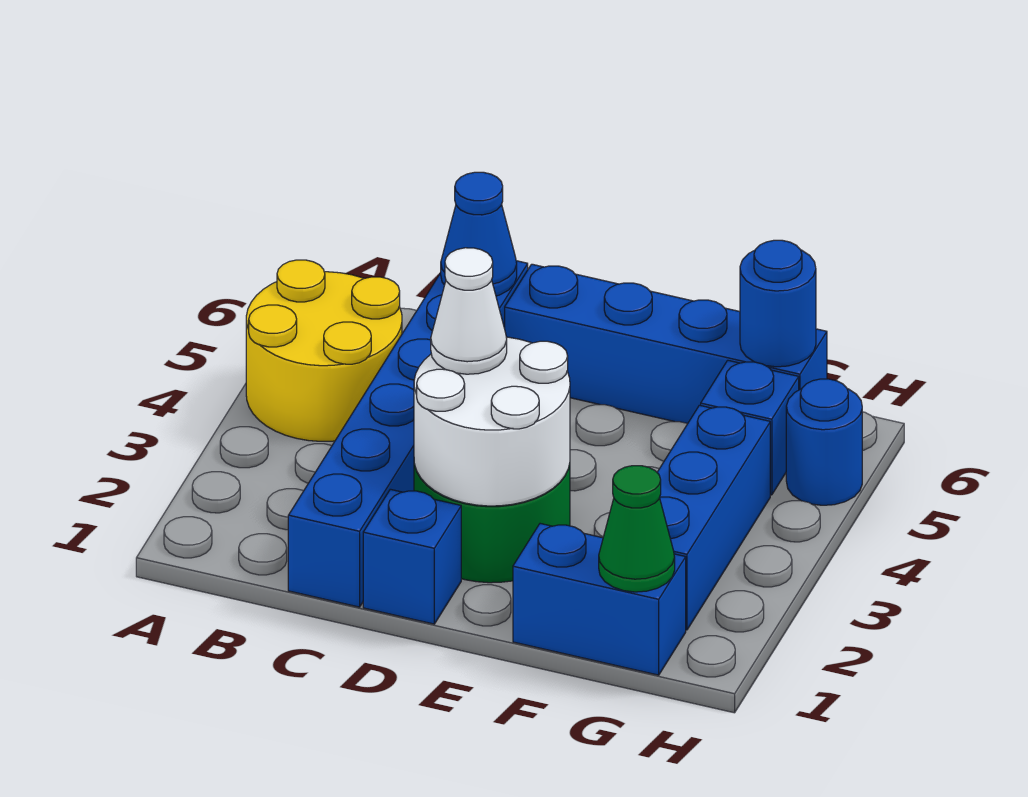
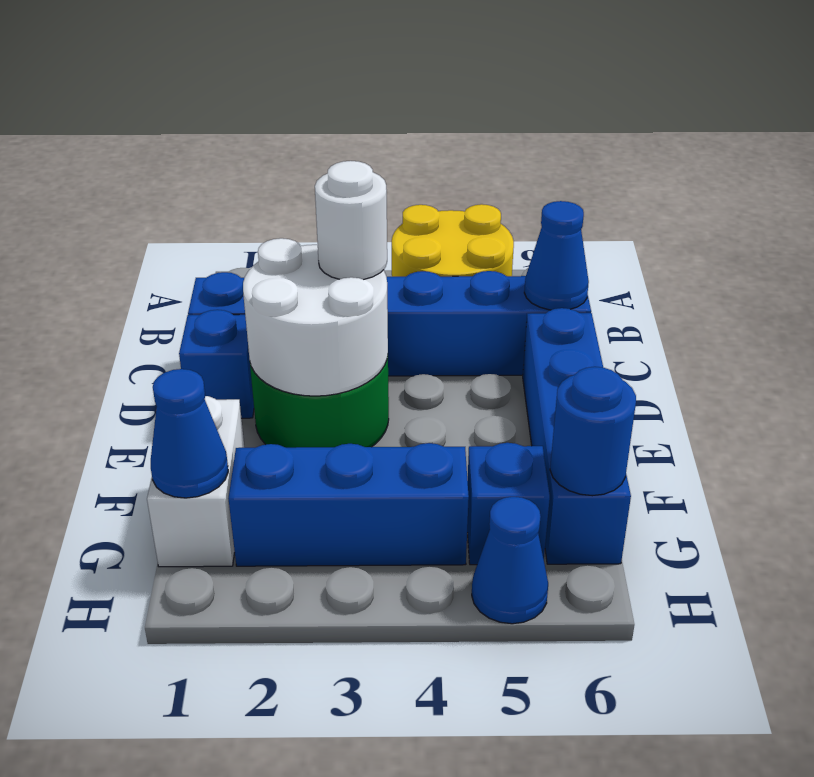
white 1x1 cone [431,248,507,374] -> white 1x1 round brick [315,161,387,280]
blue 1x2 brick [513,524,686,675] -> white 1x2 brick [147,396,244,567]
green 1x1 cone [599,466,675,592] -> blue 1x1 cone [151,369,228,498]
blue 1x1 round brick [786,379,862,505] -> blue 1x1 cone [472,497,548,624]

